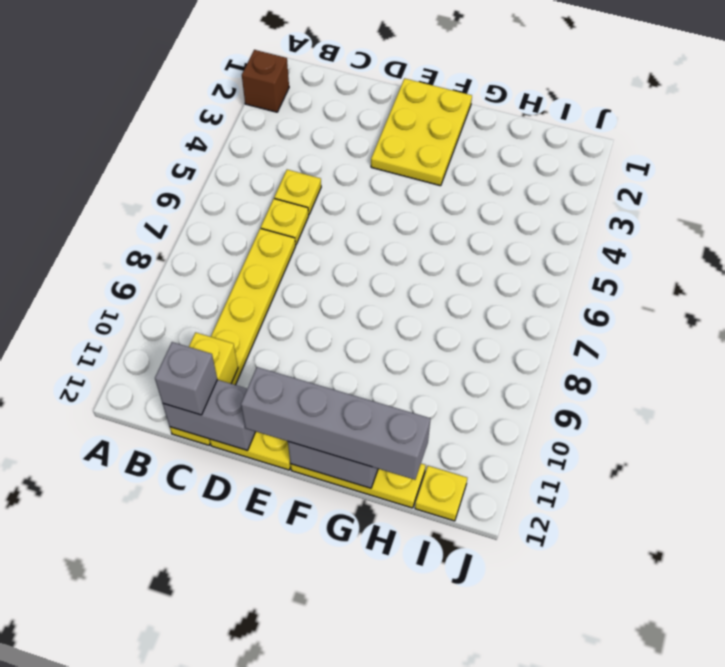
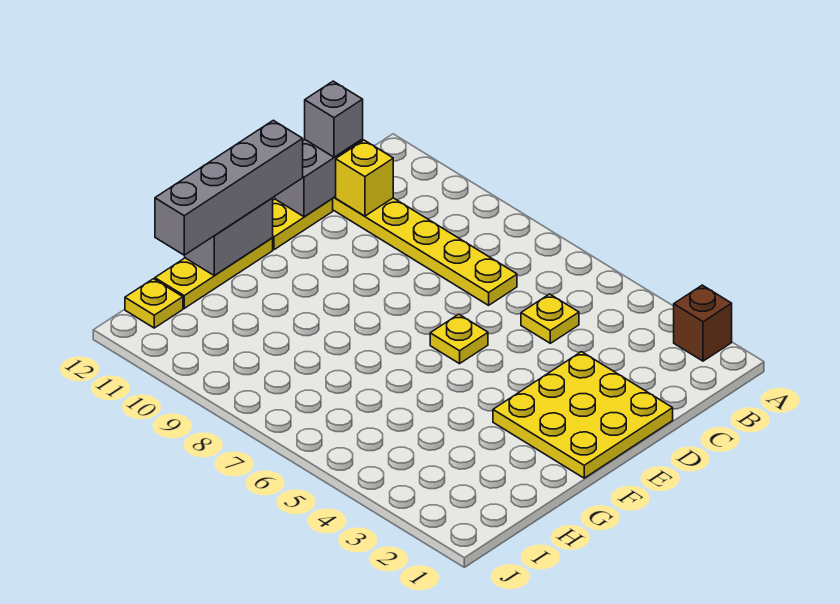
yellow 1x1 plate [261,199,309,245] -> yellow 1x1 plate moved to [430,314,488,364]
yellow 2x3 plate [371,78,472,186] -> yellow 3x3 plate [493,352,673,478]

